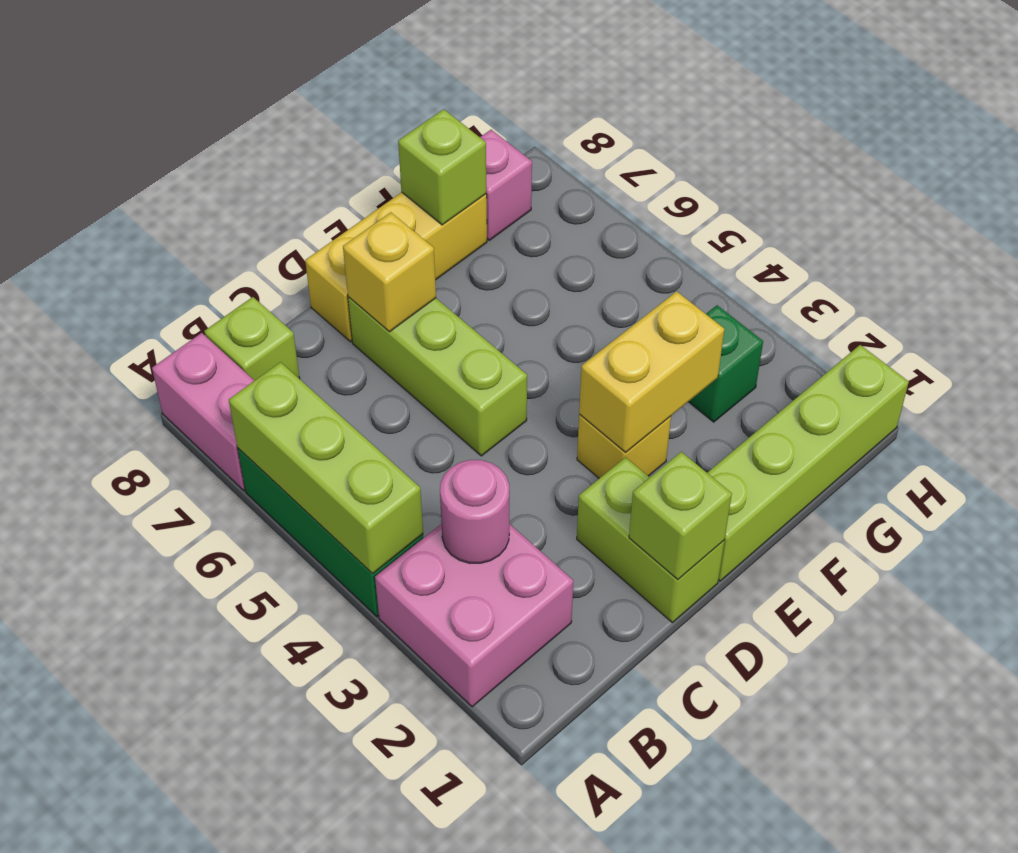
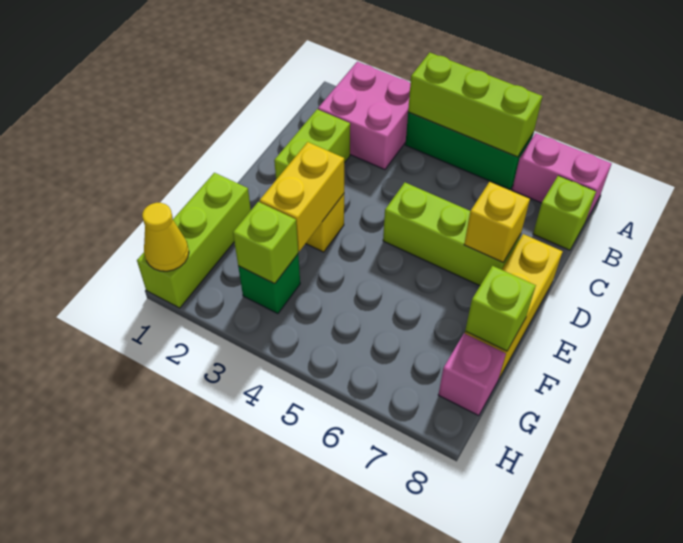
pink 1x1 round brick [440,460,509,563] -> none
lime 1x2 brick [577,457,724,623] -> lime 1x2 brick turned to [274,109,350,179]
lime 1x1 brick [629,452,732,580] -> lime 1x1 brick moved to [233,202,298,284]
lime 1x4 brick [707,345,909,581] -> lime 1x3 brick [137,173,251,308]
none -> yellow 1x1 cone [142,203,189,271]

